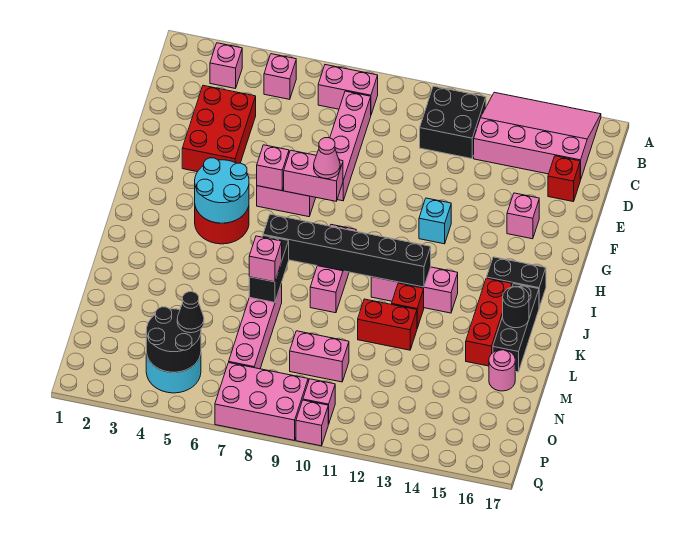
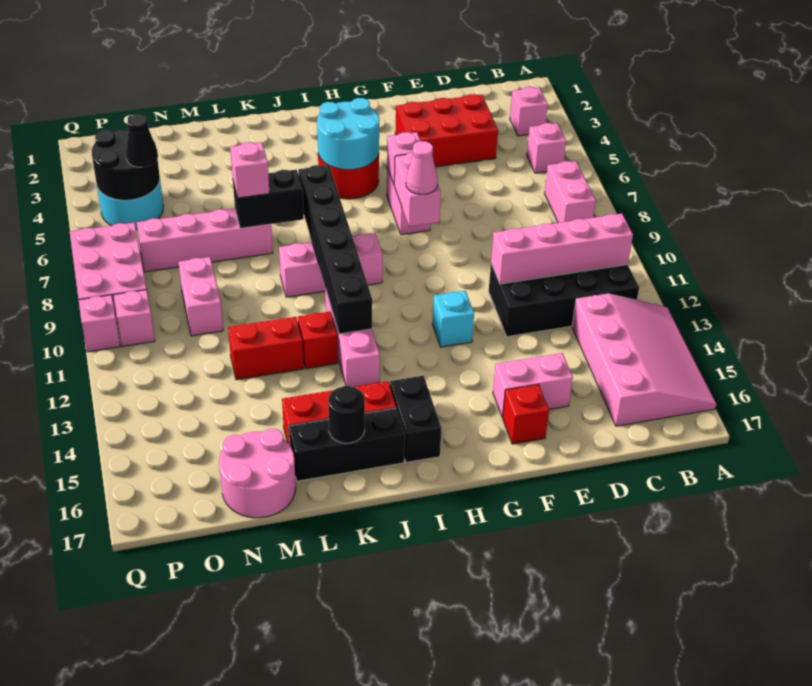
black 2x2 brick [420,86,486,159] -> black 2x4 brick [489,264,639,337]
pink 1x4 brick [330,91,371,201] -> pink 1x4 brick moved to [491,214,633,284]
red 1x1 brick [548,156,580,202] -> red 1x1 brick moved to [503,384,549,444]
pink 1x1 brick [507,193,539,239] -> pink 1x2 brick [493,353,573,417]
red 1x2 brick [358,299,417,350] -> red 1x2 brick turned to [228,317,303,380]
pink 1x1 round brick [489,350,515,391] -> pink 2x2 round brick [219,429,296,518]

